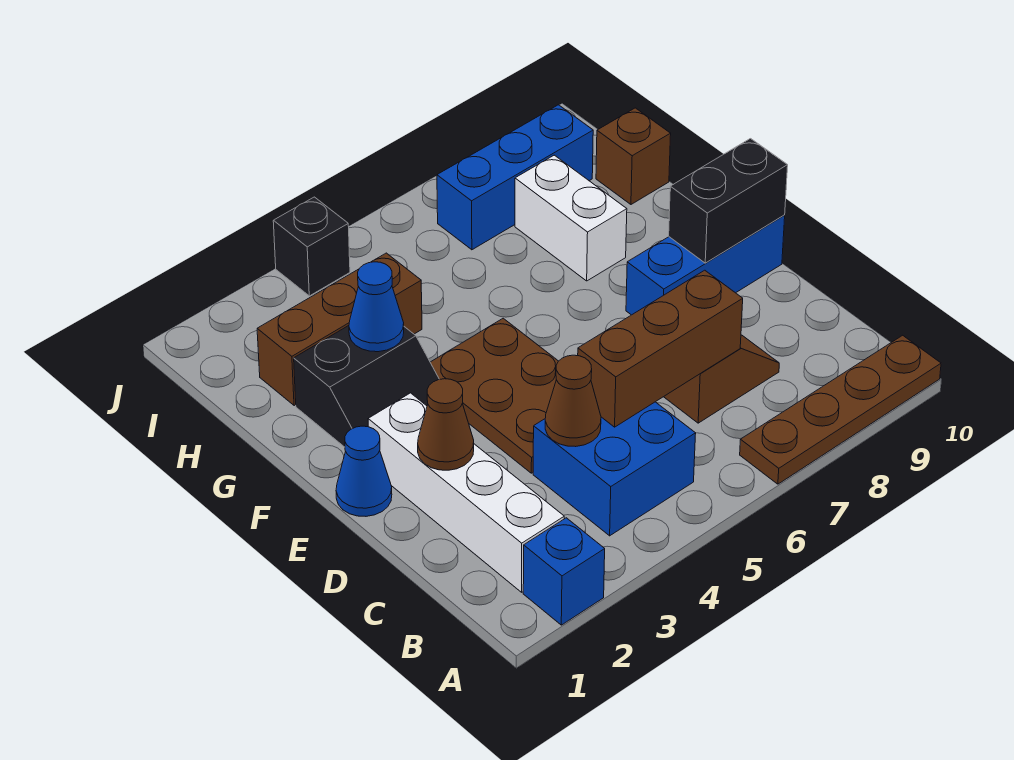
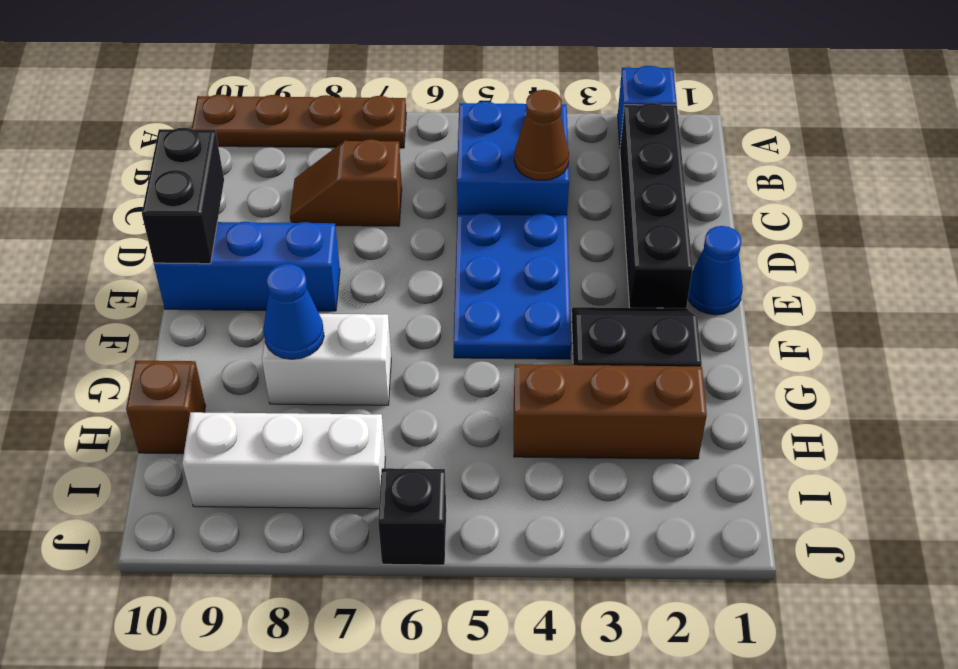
white 1x4 brick [368,393,564,592] -> black 1x4 brick [620,103,693,308]
brown 1x3 brick [578,270,743,427] -> none
brown 1x1 cone [418,379,474,470] -> none
brown 2x3 plate [430,318,558,473] -> blue 2x3 plate [454,213,571,359]
black 1x2 brick [669,139,788,263] -> black 1x2 brick turned to [142,128,224,264]
blue 1x1 cone [349,262,404,352] -> blue 1x1 cone moved to [263,264,324,359]
white 1x2 brick [515,155,627,281] -> white 1x2 brick turned to [262,314,391,405]
blue 1x3 brick [437,105,593,250] -> white 1x3 brick [182,412,385,509]
black 1x1 brick [273,197,350,296] -> black 1x1 brick moved to [378,468,446,565]

